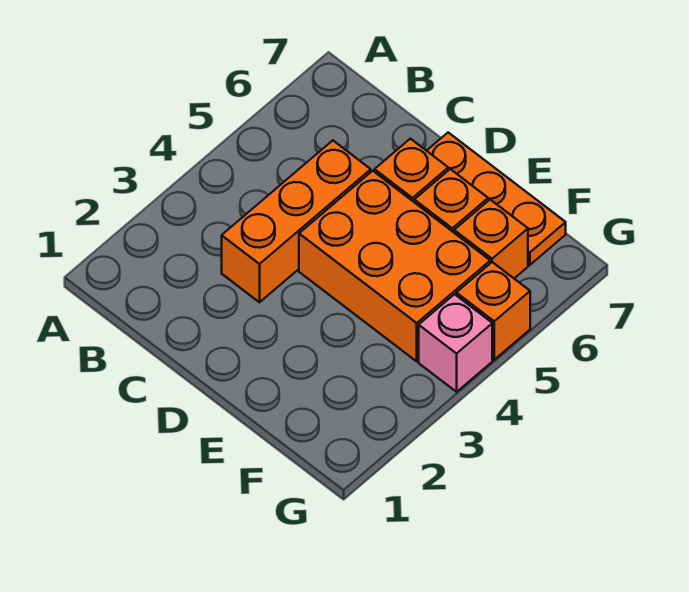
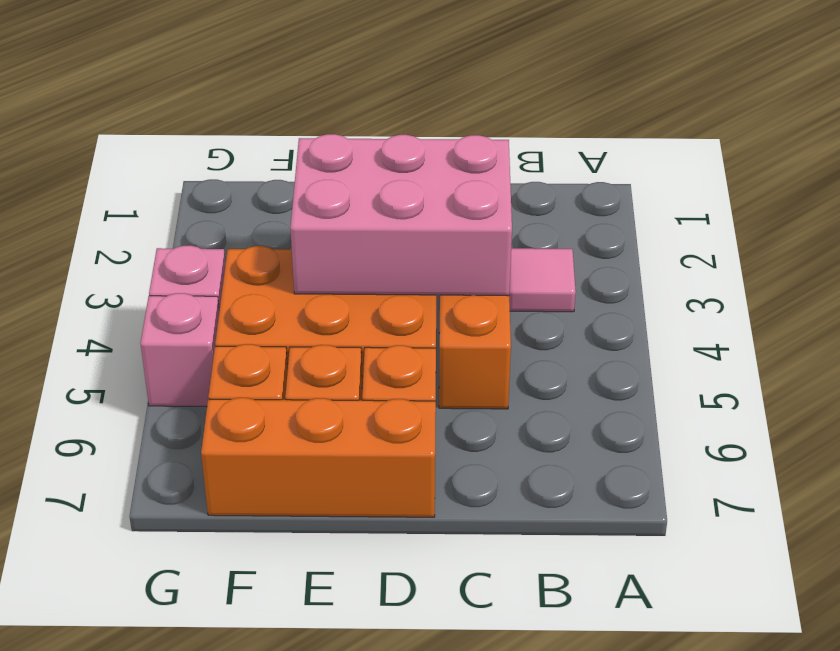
none -> pink 1x1 tile [509,248,576,312]
none -> pink 2x3 brick [290,134,512,296]
orange 1x3 plate [427,133,566,265] -> orange 1x3 brick [201,398,436,517]
orange 1x1 brick [456,262,530,360] -> pink 1x1 brick [141,293,219,407]

